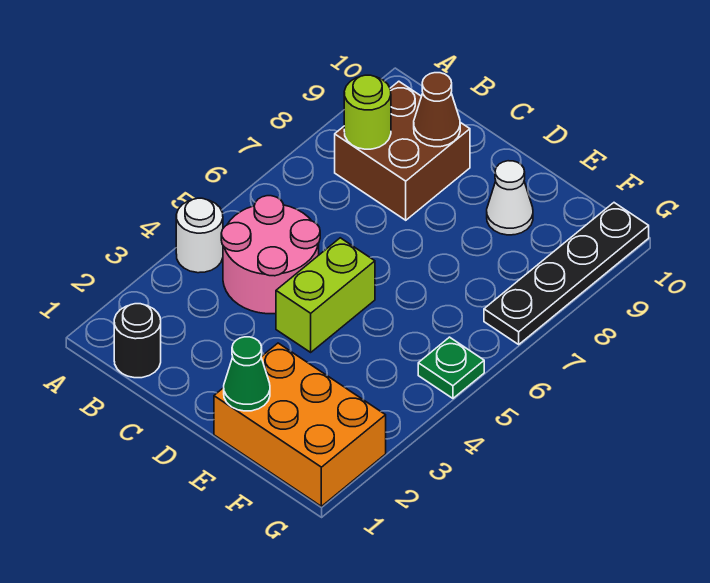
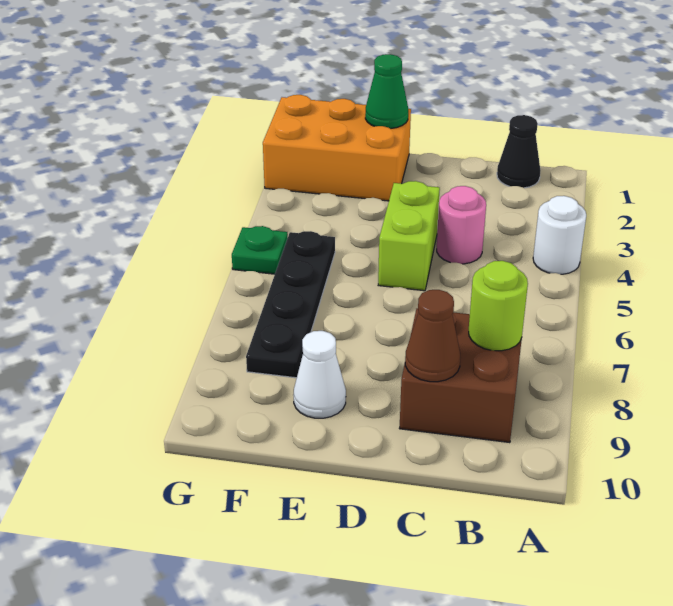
black 1x1 round brick [114,304,161,378] -> black 1x1 cone [497,115,541,188]
pink 2x2 round brick [221,196,320,314] -> pink 1x1 round brick [437,186,486,264]
black 1x4 plate [484,203,649,344] -> black 1x4 plate moved to [246,231,335,378]

